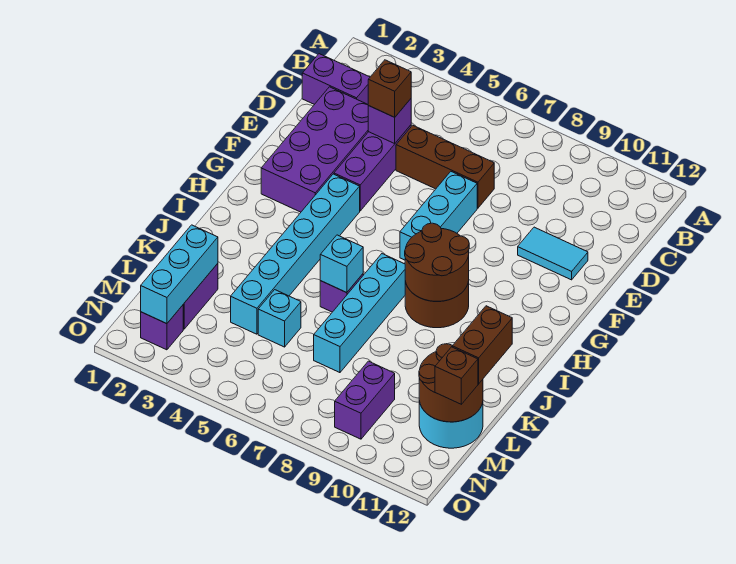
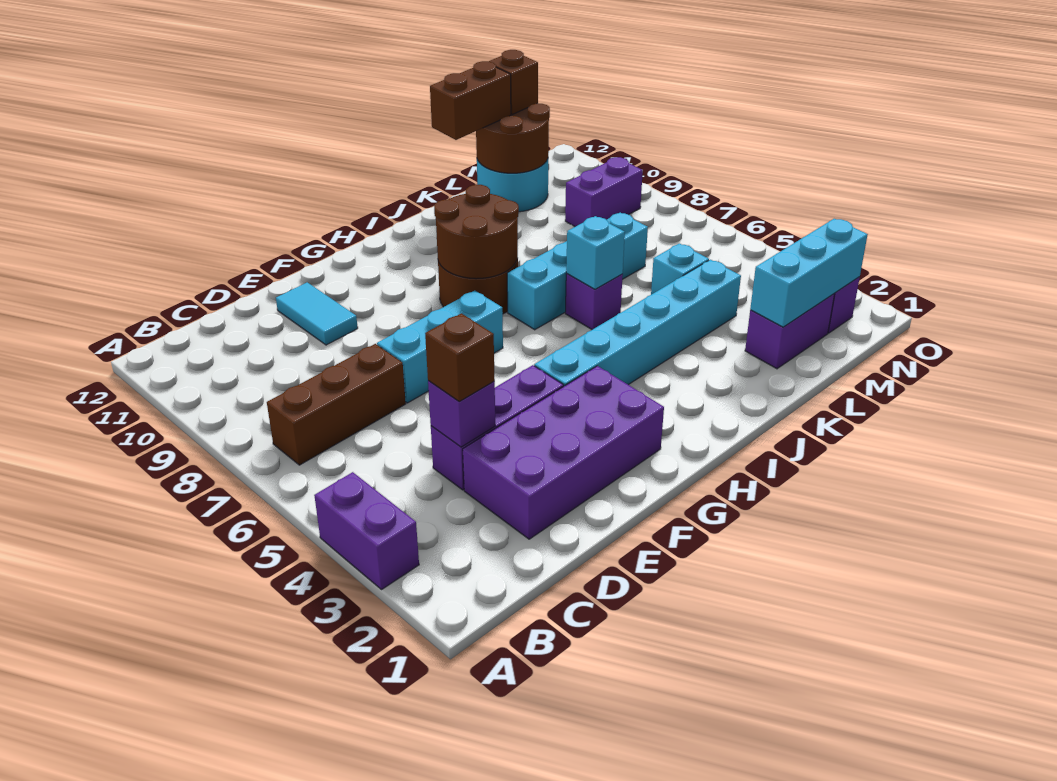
purple 1x2 brick [302,54,370,104] -> purple 1x2 brick moved to [314,472,419,589]
brown 1x3 brick [396,125,494,208] -> brown 1x3 brick turned to [267,344,406,465]

